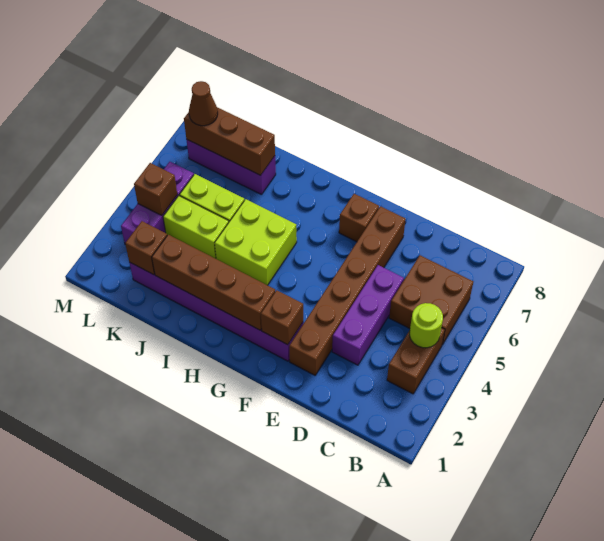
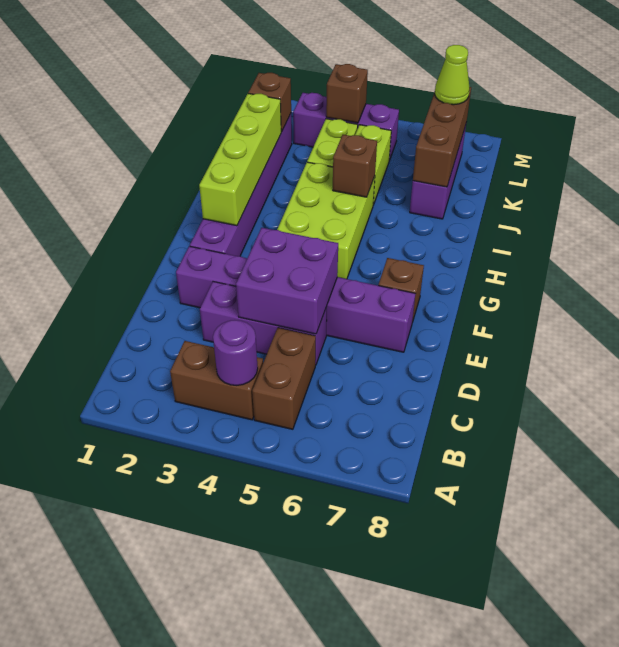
lime 1x1 round brick [410,303,443,348] -> purple 1x1 round brick [213,320,258,385]
brown 2x2 brick [389,255,473,345] -> brown 1x2 brick [252,328,316,429]
none -> purple 2x2 brick [236,228,338,334]
brown 1x6 brick [289,206,406,375] -> purple 1x6 brick [176,246,415,352]
brown 1x1 brick [261,290,303,345] -> brown 1x1 brick moved to [333,135,377,197]
brown 1x4 brick [152,235,275,330] -> lime 1x4 brick [199,94,281,226]
lime 2x2 brick [215,199,297,285] -> lime 2x3 brick [277,162,375,279]
brown 1x1 cone [189,81,218,126] -> lime 1x1 cone [435,45,470,105]

